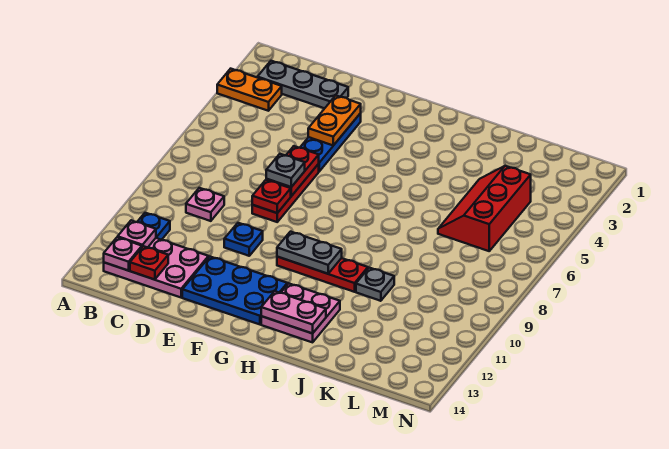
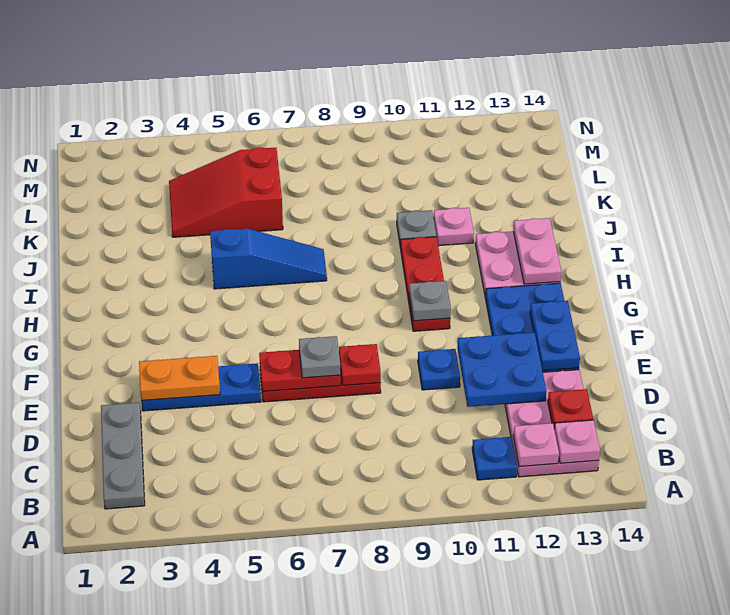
orange 1x2 plate [217,69,282,111] -> none
pink 1x1 plate [186,188,224,221] -> pink 1x1 plate moved to [434,208,474,246]
none -> blue 2x2 plate [457,332,546,407]
none -> blue 1x2 plate [530,301,580,371]
grey 1x2 plate [277,232,342,274] -> grey 1x1 plate [409,281,451,321]
none -> blue 1x3 slope [210,229,327,289]
red 2x3 slope [438,166,531,251] -> red 2x3 slope turned to [169,147,283,237]

